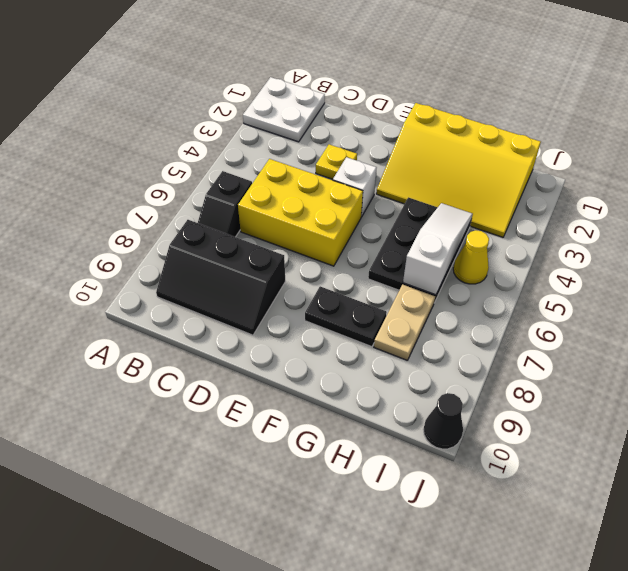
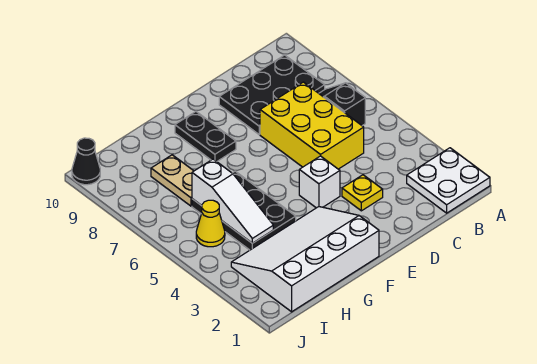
black 2x3 slope [156,220,285,335] -> black 2x3 plate [219,55,325,134]
yellow 2x3 brick [238,159,363,266] -> yellow 2x3 brick turned to [260,82,364,169]
yellow 3x4 slope [376,103,541,237] -> white 3x4 slope [231,207,379,312]
black 1x2 plate [305,286,387,347] -> black 1x2 plate turned to [175,112,236,162]

